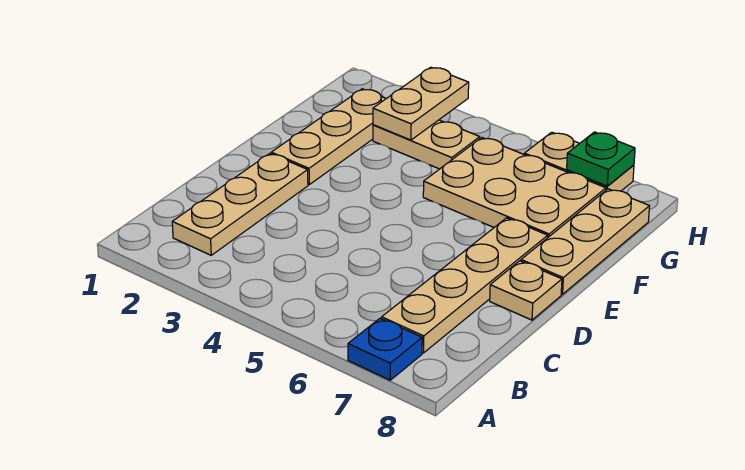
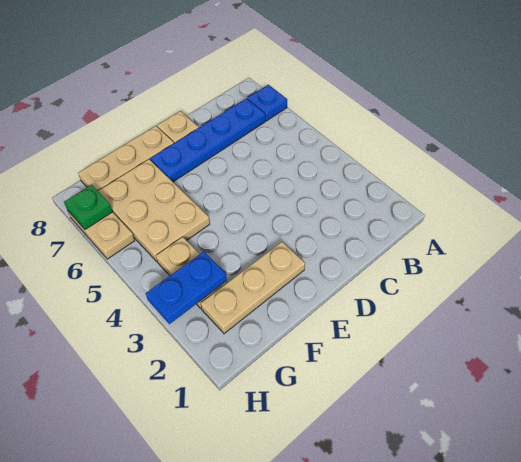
tan 1x3 plate [172,153,308,255] -> none
tan 1x4 plate [382,218,548,353] -> blue 1x4 plate [150,99,265,182]
tan 1x2 plate [373,67,469,140] -> blue 1x2 plate [146,251,227,324]

